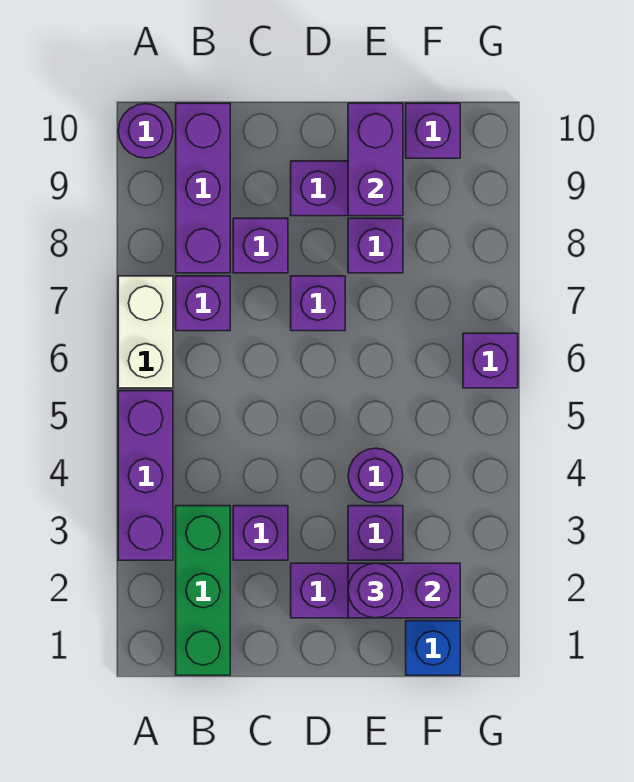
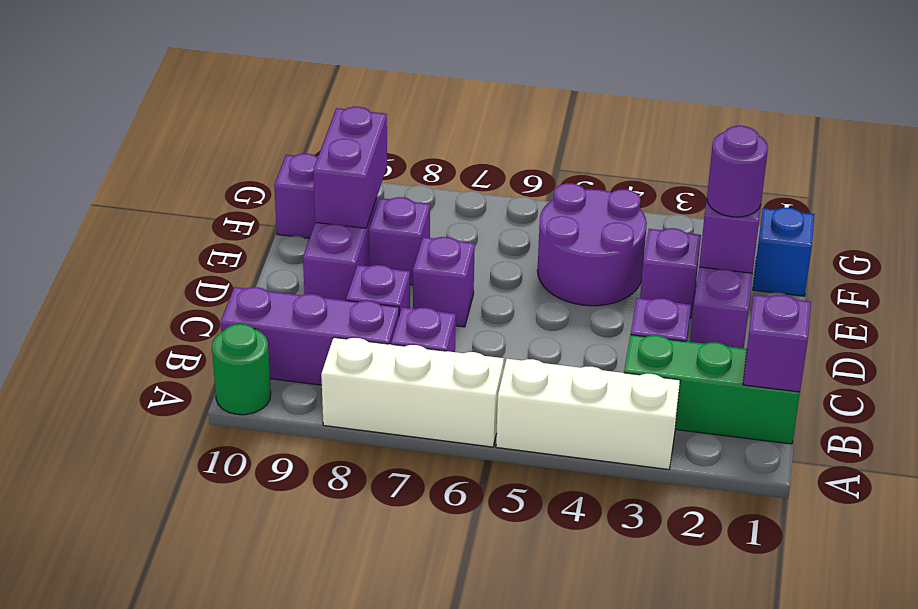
purple 1x3 brick [118,391,173,560] -> white 1x3 brick [496,359,680,469]
white 1x2 brick [118,276,173,388] -> white 1x3 brick [321,337,504,447]
purple 1x1 round brick [118,104,173,158] -> green 1x1 round brick [212,324,271,415]
purple 1x1 round brick [348,448,403,503] -> purple 2x2 round brick [538,183,647,306]
purple 1x2 brick [348,103,403,216] -> purple 1x2 brick turned to [313,107,387,228]
purple 1x1 brick [463,333,518,388] -> purple 1x1 brick moved to [743,295,811,392]

